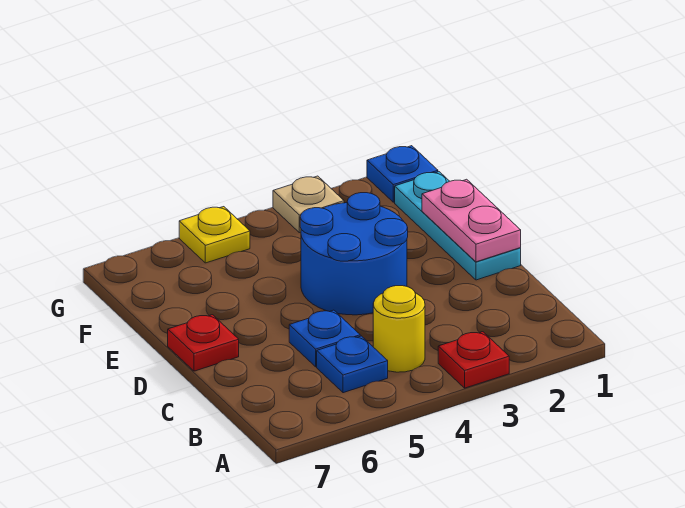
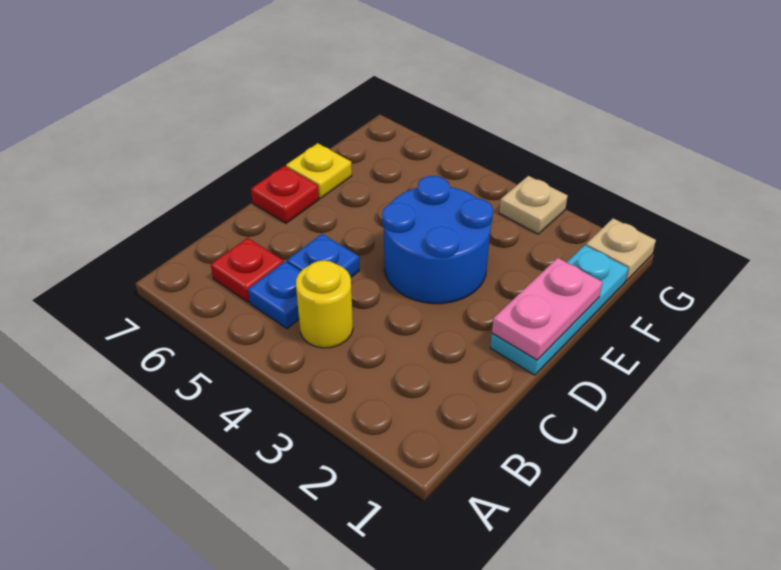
red 1x1 plate [438,332,509,388] -> red 1x1 plate moved to [211,238,283,302]
blue 1x1 plate [367,146,438,202] -> tan 1x1 plate [586,218,656,281]
yellow 1x1 plate [179,207,250,263] -> yellow 1x1 plate moved to [286,143,352,198]

